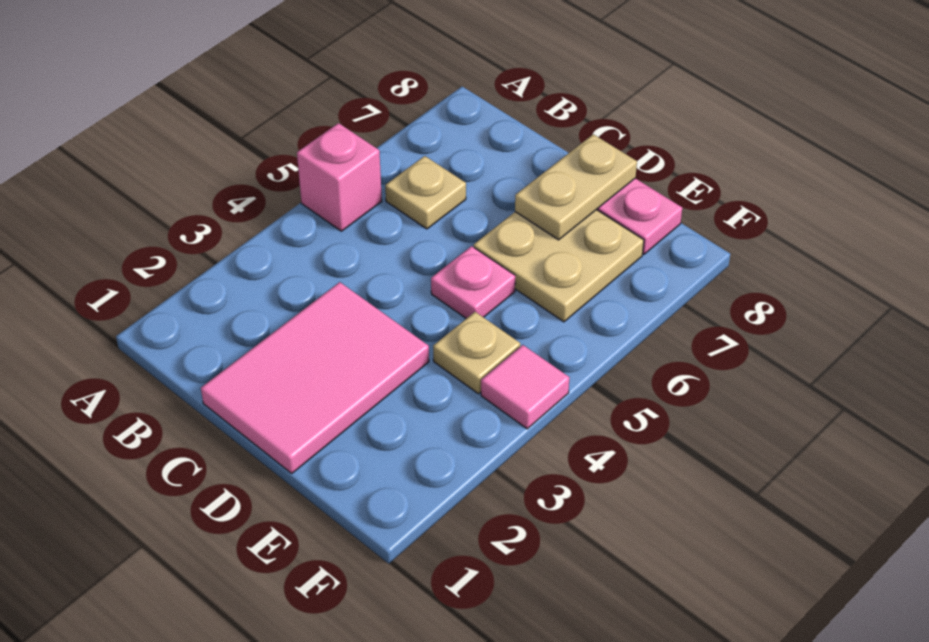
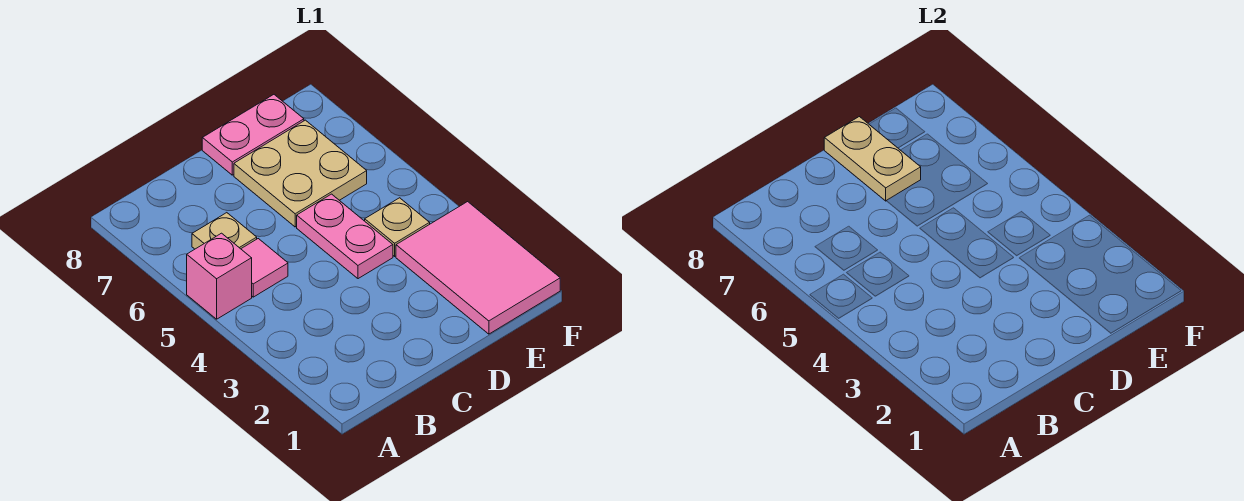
pink 2x3 tile [201,282,429,473] -> pink 2x3 tile moved to [396,202,560,334]
pink 1x1 plate [431,246,515,319] -> pink 1x2 plate [297,194,393,279]
pink 1x1 tile [481,345,570,429] -> pink 1x1 tile moved to [241,239,288,297]

